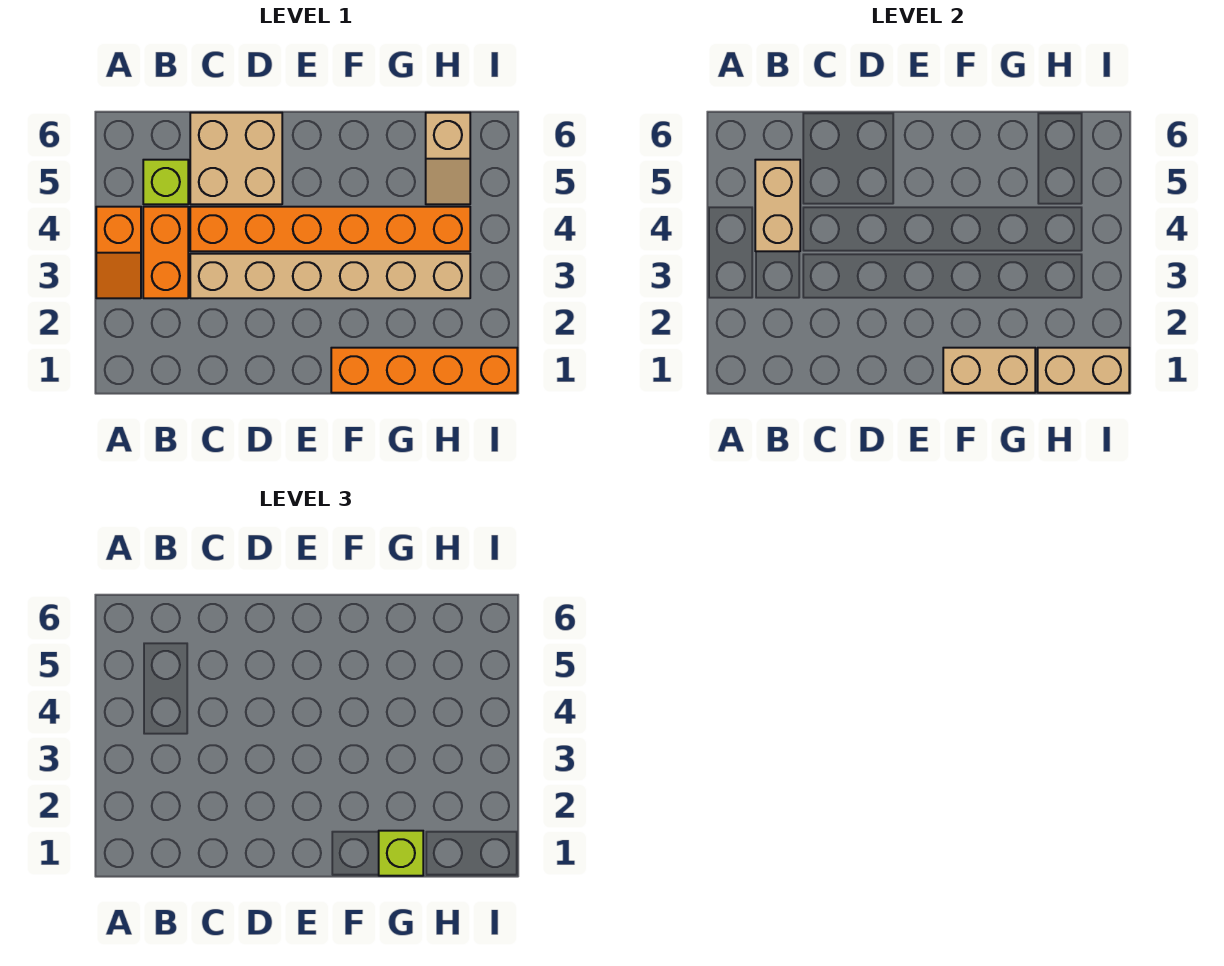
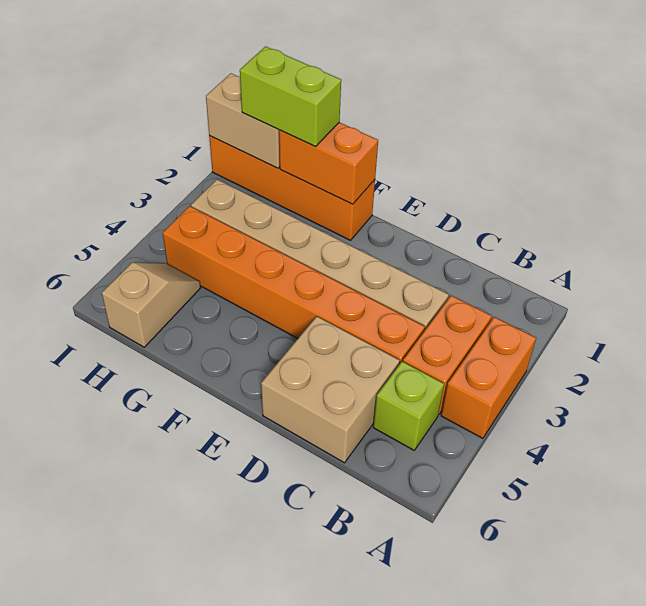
orange 1x2 slope [96,207,141,298] -> orange 1x2 brick [441,317,536,438]
tan 1x2 brick [755,160,800,251] -> none
tan 1x2 brick [943,348,1035,393] -> orange 1x2 brick [279,122,378,204]
lime 1x1 brick [379,831,423,876] -> lime 1x2 brick [240,46,341,146]

